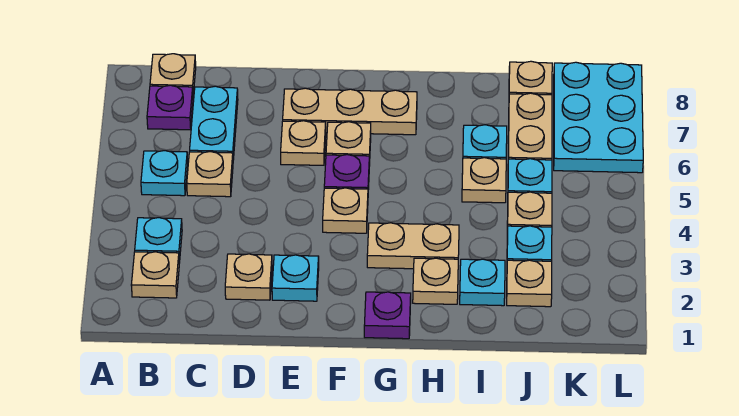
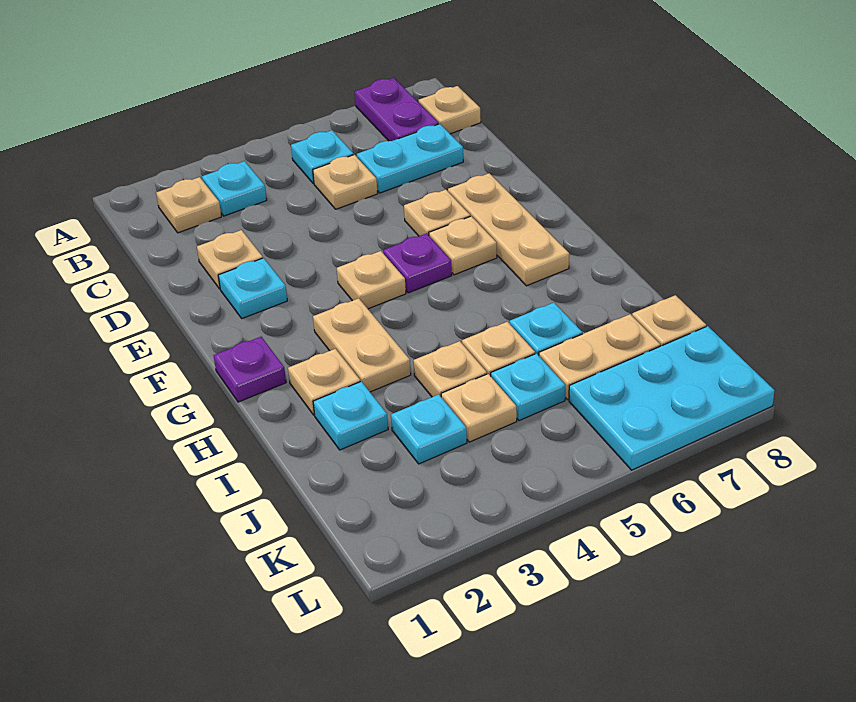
purple 1x1 plate [147,85,193,130] -> purple 1x2 plate [355,78,439,141]
tan 1x1 plate [507,260,552,307] -> tan 1x1 plate moved to [413,341,487,397]

